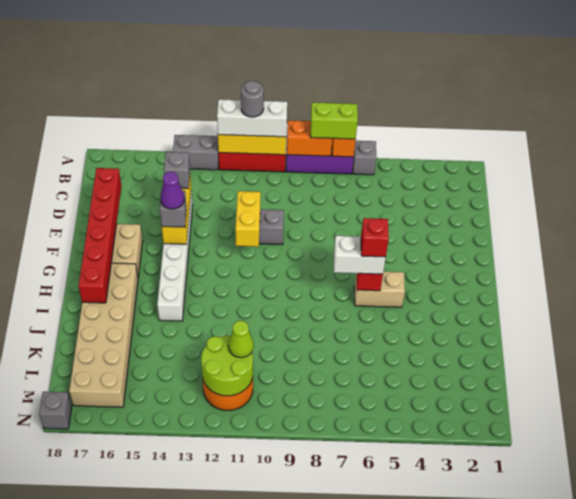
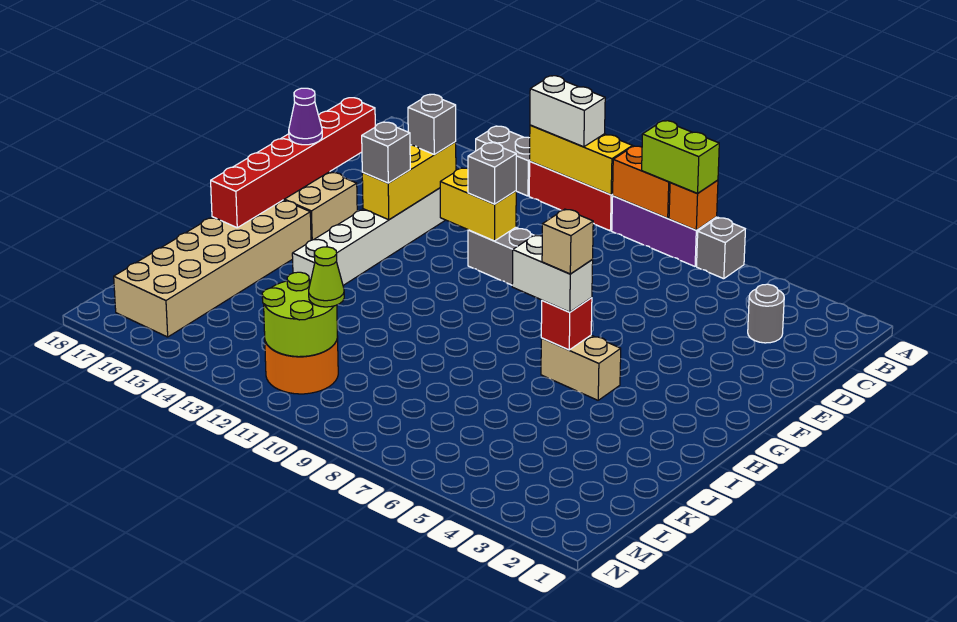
white 1x3 brick [217,99,287,137] -> white 1x2 brick [530,76,605,147]
grey 1x1 round brick [241,81,264,117] -> grey 1x1 round brick moved to [748,284,784,343]
yellow 1x2 brick [235,191,261,247] -> yellow 1x2 brick turned to [440,168,516,241]
purple 1x1 cone [160,172,184,209] -> purple 1x1 cone moved to [289,88,322,145]
red 1x1 brick [361,218,389,257] -> tan 1x1 brick [542,209,593,274]
grey 1x1 brick [39,392,72,429] -> grey 1x1 brick moved to [468,143,516,204]

